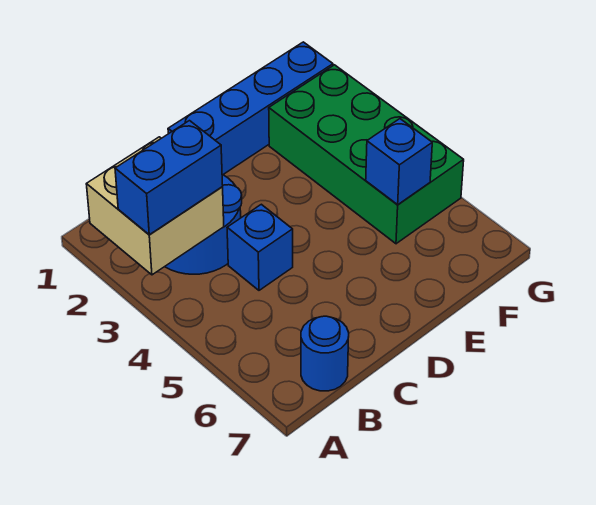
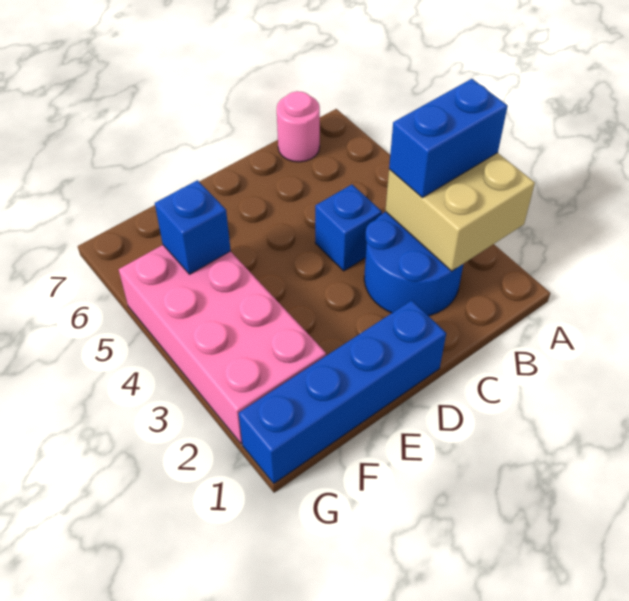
blue 1x1 round brick [301,316,349,391] -> pink 1x1 round brick [277,91,320,162]
green 2x4 brick [269,65,464,244] -> pink 2x4 brick [119,245,326,444]

